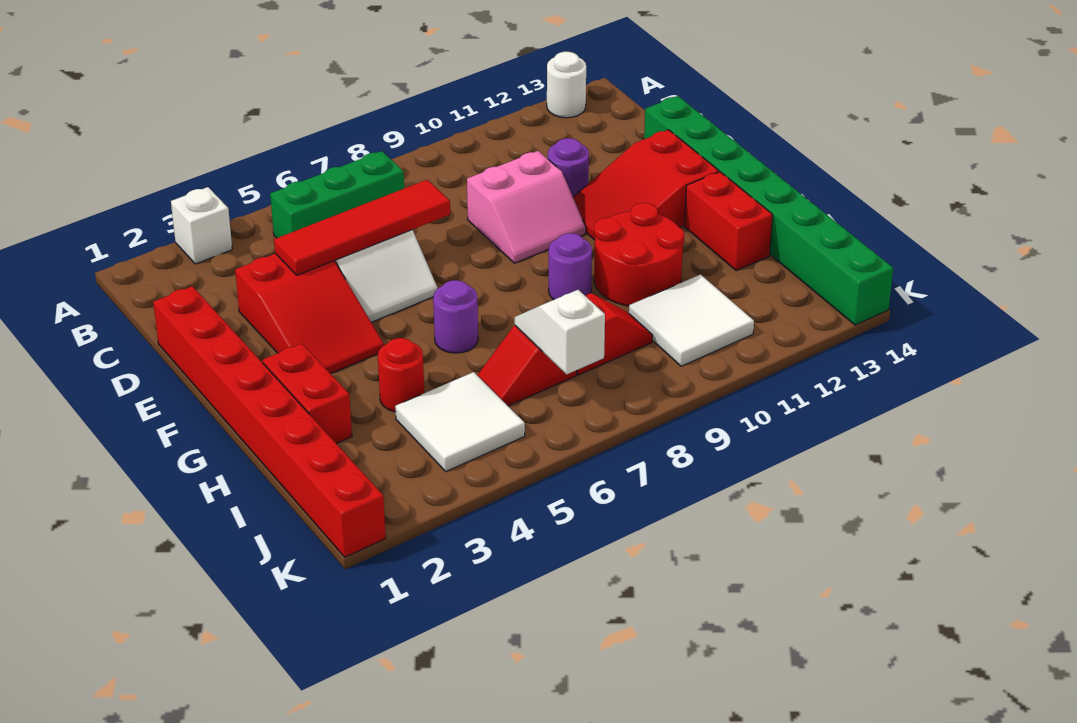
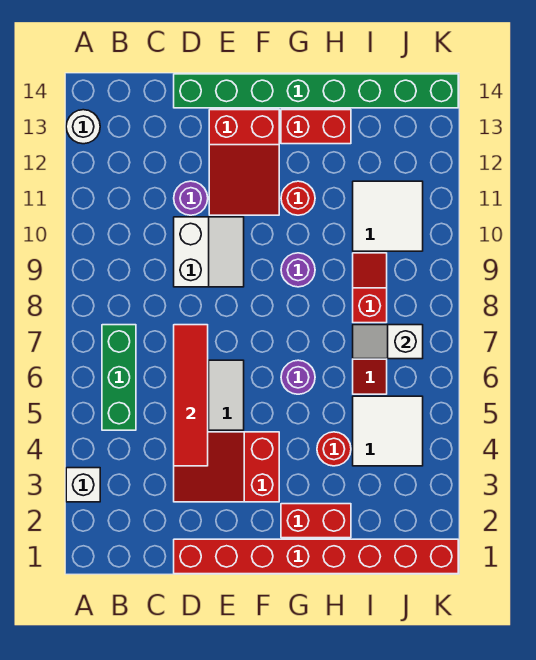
red 2x3 slope [235,254,384,374] -> red 2x3 slope turned to [174,432,279,502]
pink 2x2 slope [467,151,586,263] -> white 2x2 slope [174,217,244,287]
red 2x2 round brick [594,203,684,306] -> red 1x1 round brick [281,181,315,215]

